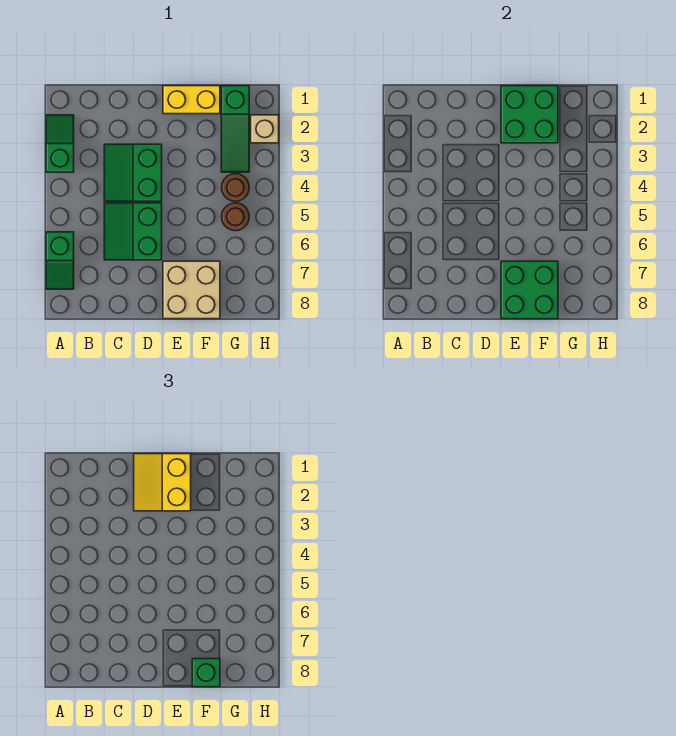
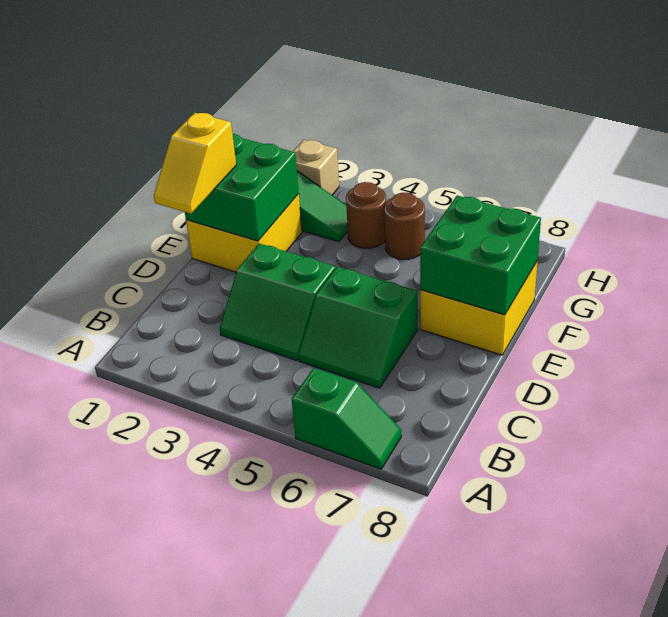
green 1x2 slope [46,115,74,172] -> none
yellow 2x2 slope [134,454,191,511] -> yellow 1x2 slope [154,113,236,214]
yellow 1x2 brick [163,86,220,114] -> yellow 2x2 brick [186,194,302,272]
tan 2x2 brick [163,261,220,319] -> yellow 2x2 brick [420,261,538,355]
green 1x1 brick [192,659,220,687] -> none

